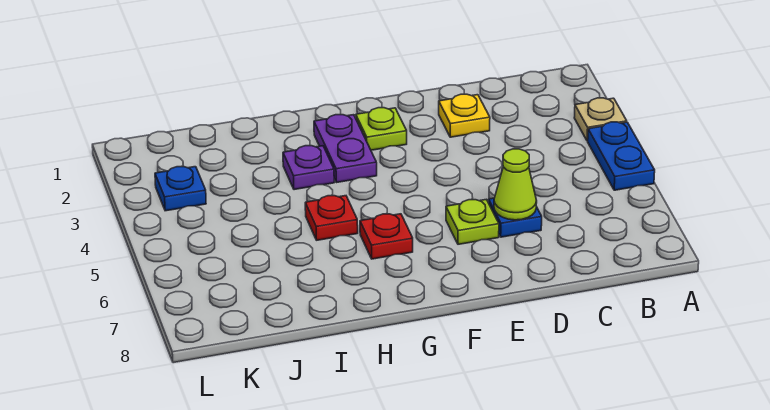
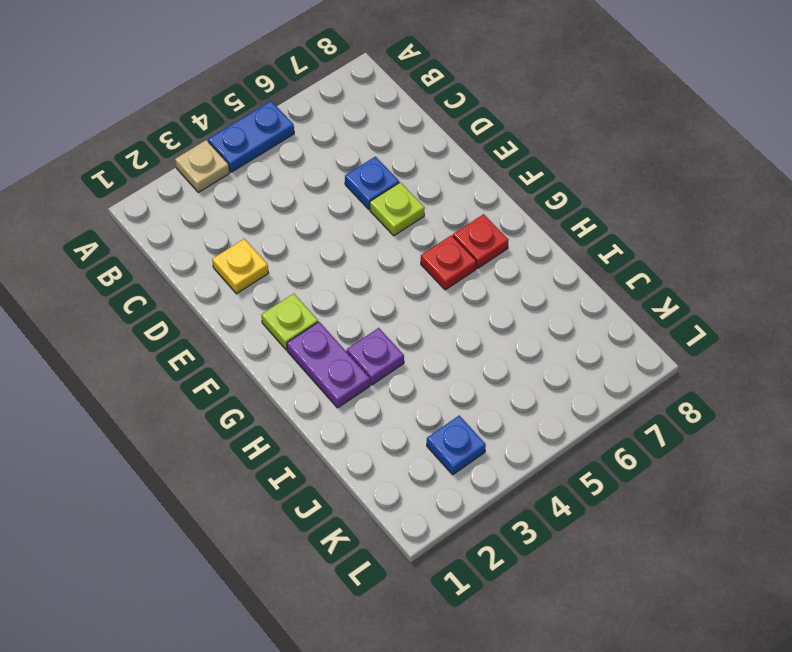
lime 1x1 cone [494,149,537,220] -> none
purple 1x2 plate [314,115,377,183] -> purple 1x2 plate turned to [287,322,370,408]
red 1x1 plate [305,196,358,240] -> red 1x1 plate moved to [453,214,509,268]

